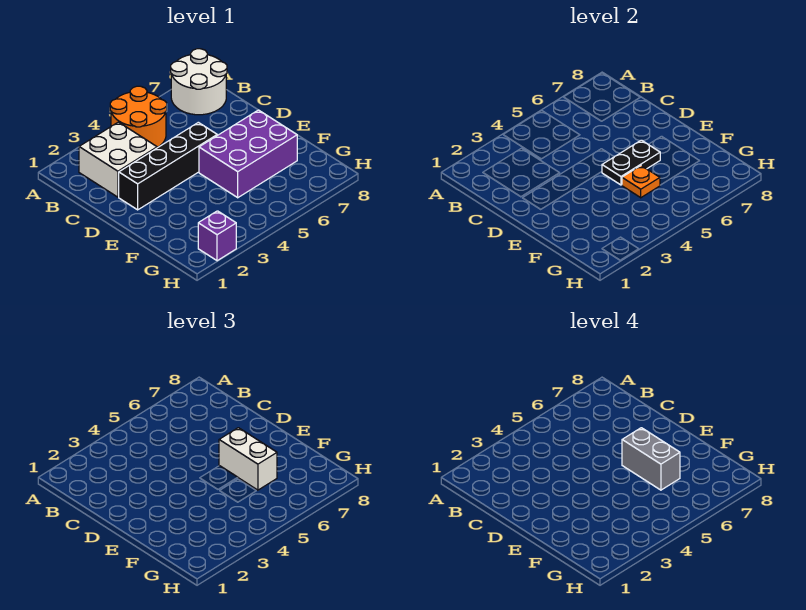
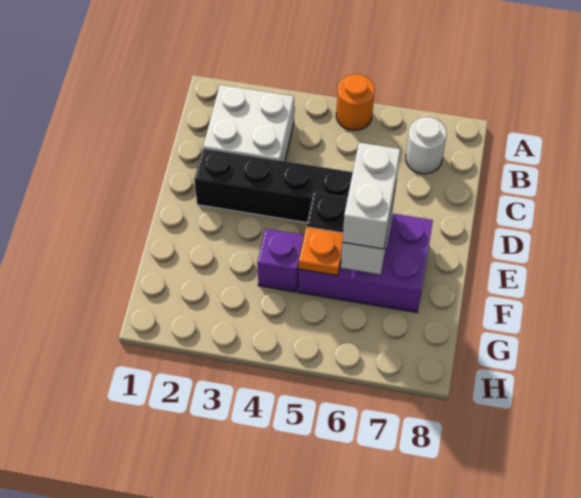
orange 2x2 round brick [110,86,167,148] -> orange 1x1 round brick [336,74,374,130]
white 2x2 round brick [171,49,227,115] -> white 1x1 round brick [406,117,447,174]
grey 1x2 brick [622,428,680,490] -> white 1x2 brick [342,143,400,249]
purple 1x1 brick [198,211,236,261] -> purple 1x1 brick moved to [257,229,304,292]

